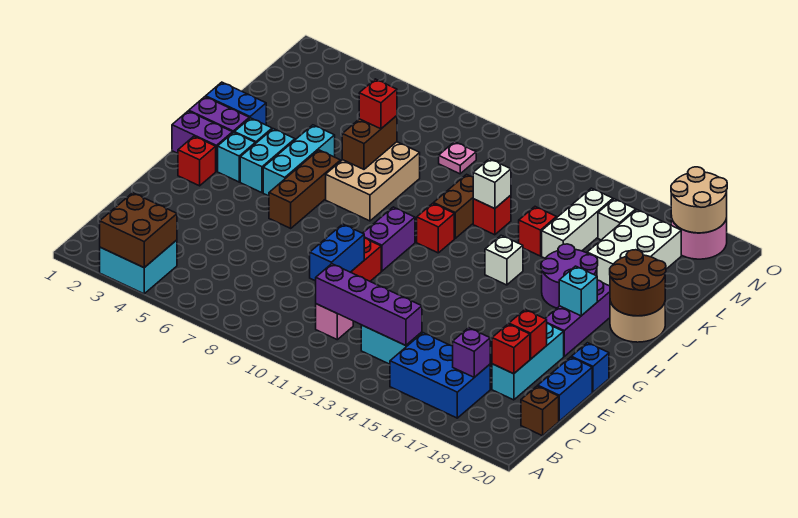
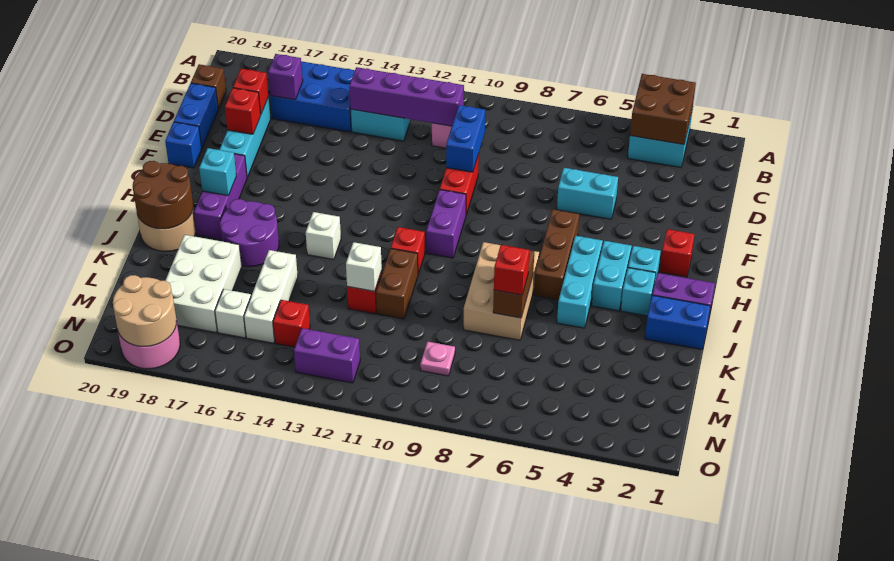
none -> cyan 1x2 brick [557,168,618,219]
purple 1x2 brick [172,111,233,171] -> purple 1x2 brick moved to [294,328,360,383]
red 1x1 brick [519,207,557,256] -> red 1x1 brick moved to [273,300,310,347]

